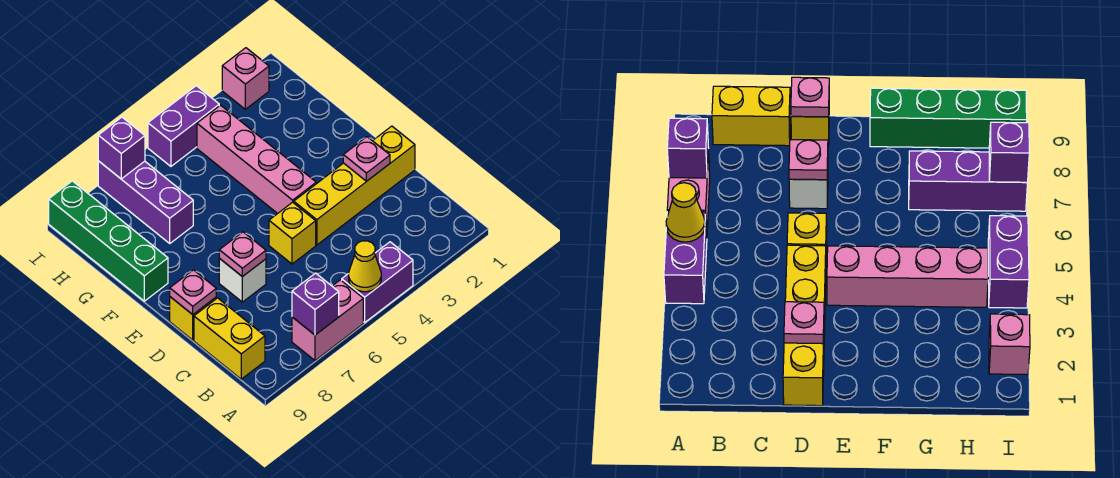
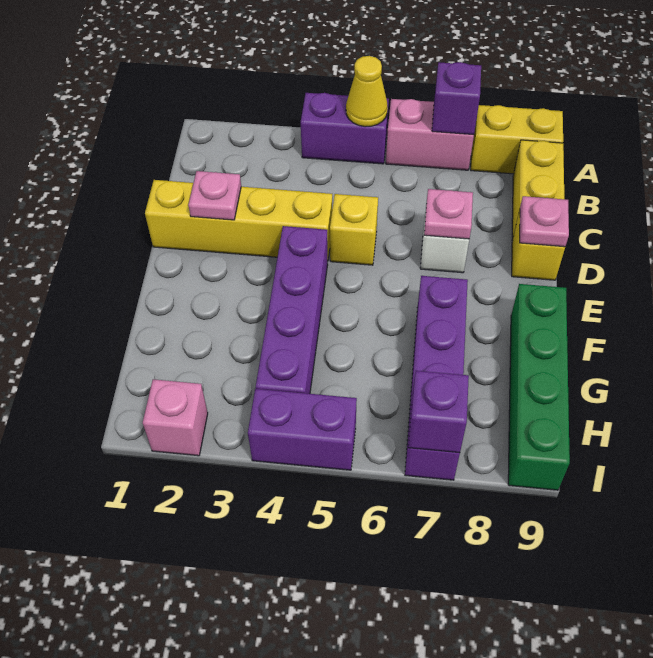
none -> yellow 1x2 brick [471,105,563,174]
pink 1x4 brick [197,105,316,214] -> purple 1x4 brick [256,226,328,394]
purple 1x3 brick [98,161,193,243] -> purple 1x4 brick [405,276,468,480]

